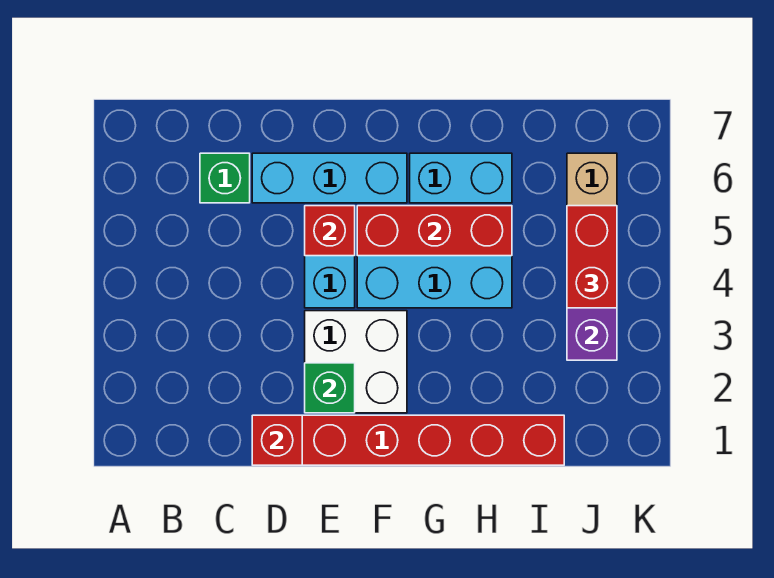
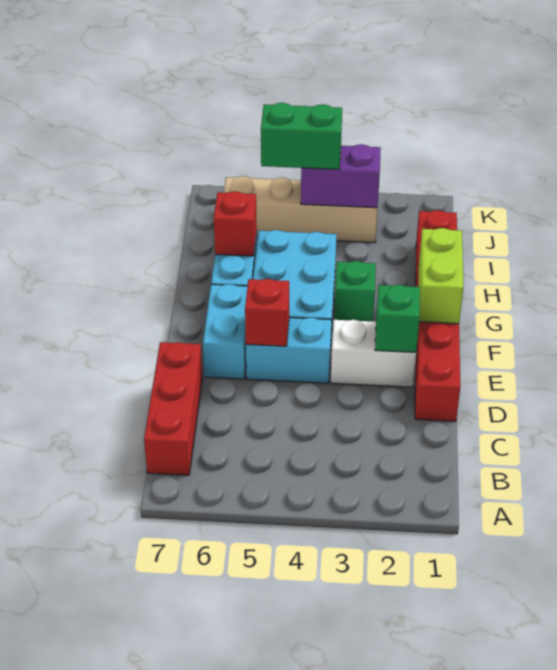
green 1x1 brick [200,153,250,203] -> green 1x1 brick moved to [334,261,376,321]
red 1x1 brick [252,415,302,465] -> red 1x1 brick moved to [214,191,257,256]
cyan 1x3 brick [252,153,407,203] -> cyan 1x2 brick [203,284,247,379]
white 2x2 brick [305,311,407,413] -> white 1x2 brick [331,320,416,387]
none -> lime 1x2 brick [419,228,463,324]
red 1x3 brick [357,206,512,256] -> red 1x3 brick moved to [144,342,202,475]
red 1x2 brick [567,206,617,308] -> green 1x2 brick [261,103,342,169]

